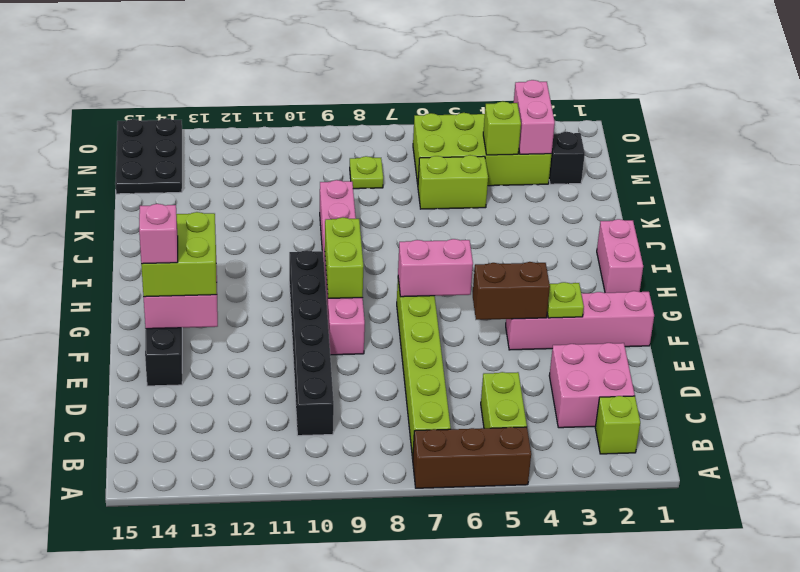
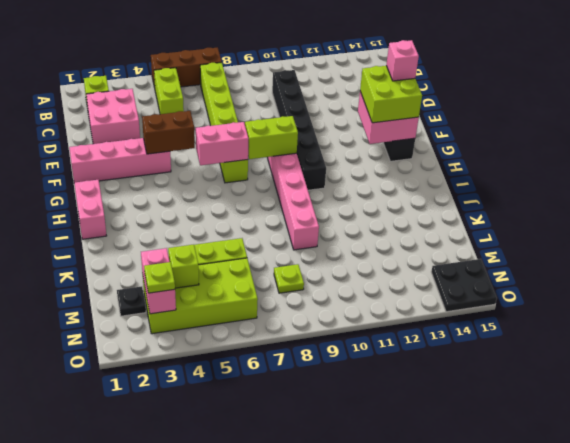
lime 1x1 plate [547,282,584,318] -> lime 1x1 plate moved to [144,262,175,293]
lime 1x2 brick [325,217,364,298] -> lime 1x2 brick turned to [245,116,298,159]
black 1x1 brick [549,132,585,184] -> black 1x1 plate [117,286,146,316]
black 2x3 plate [115,118,182,194] -> black 2x2 plate [431,259,497,312]

